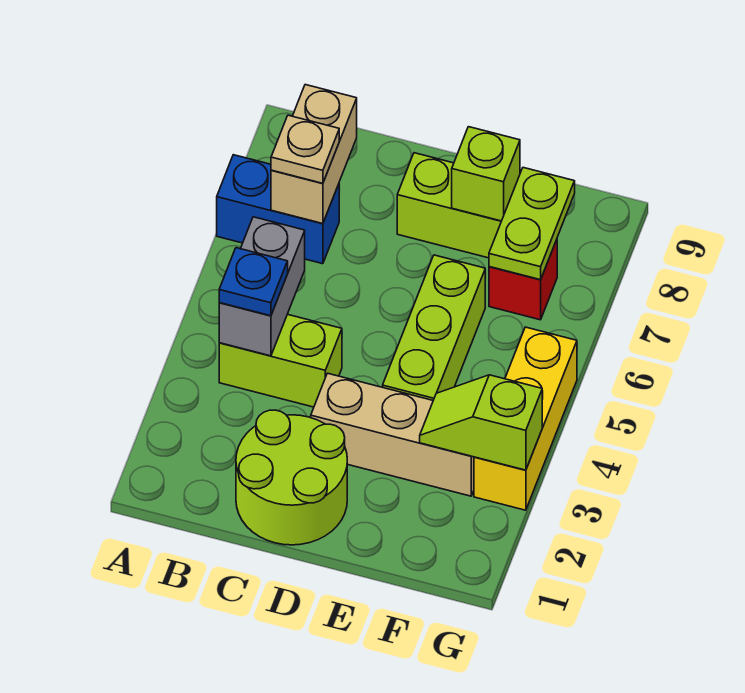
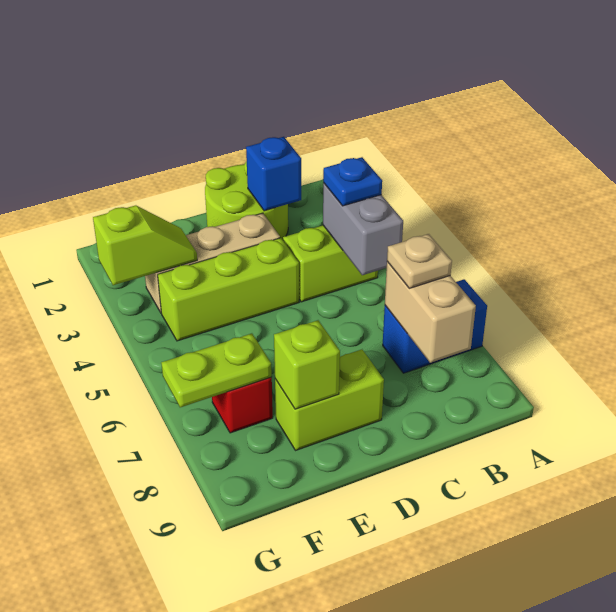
none -> blue 1x1 brick [246,137,301,211]
lime 1x3 brick [383,255,485,400] -> lime 1x3 brick turned to [158,238,299,341]
lime 1x2 plate [489,168,575,280] -> lime 1x2 plate turned to [161,333,272,407]
yellow 1x3 brick [474,327,577,510] -> none

